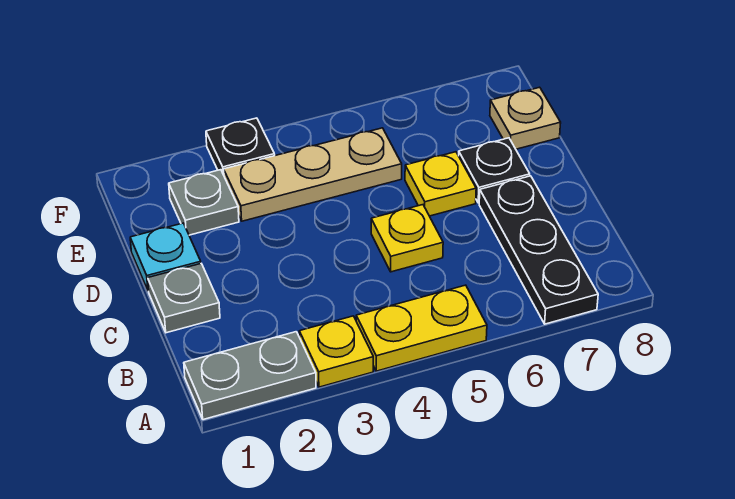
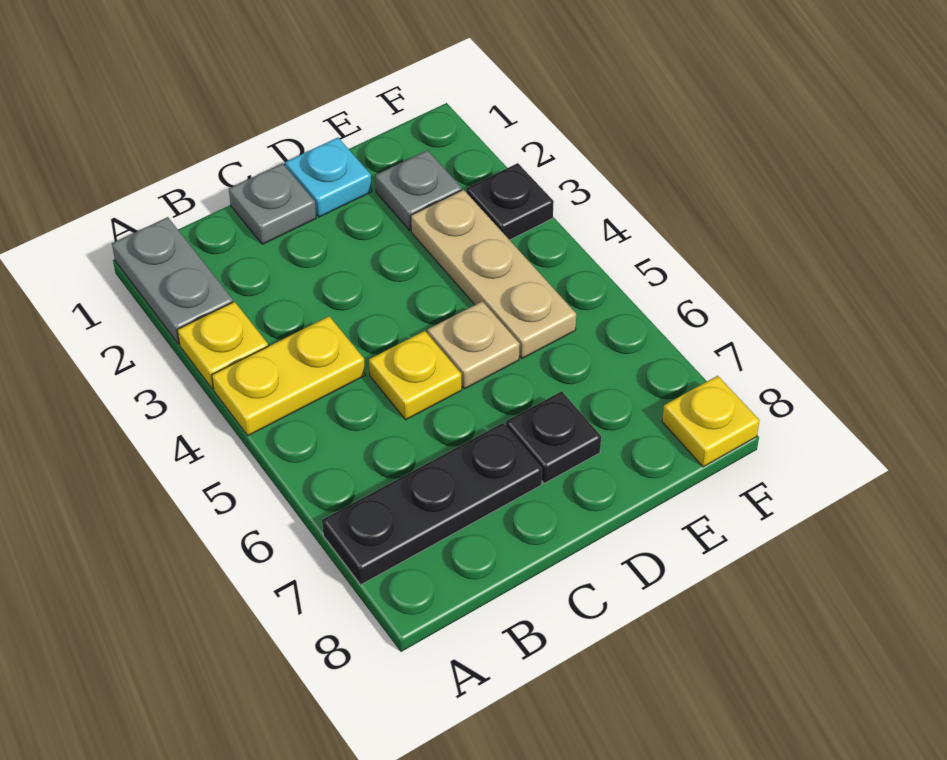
yellow 1x2 plate [356,285,487,371] -> yellow 1x2 plate turned to [212,316,365,436]
yellow 1x1 plate [405,152,476,216] -> yellow 1x1 plate moved to [662,376,760,467]
tan 1x1 plate [490,87,561,149] -> tan 1x1 plate moved to [428,301,520,389]

